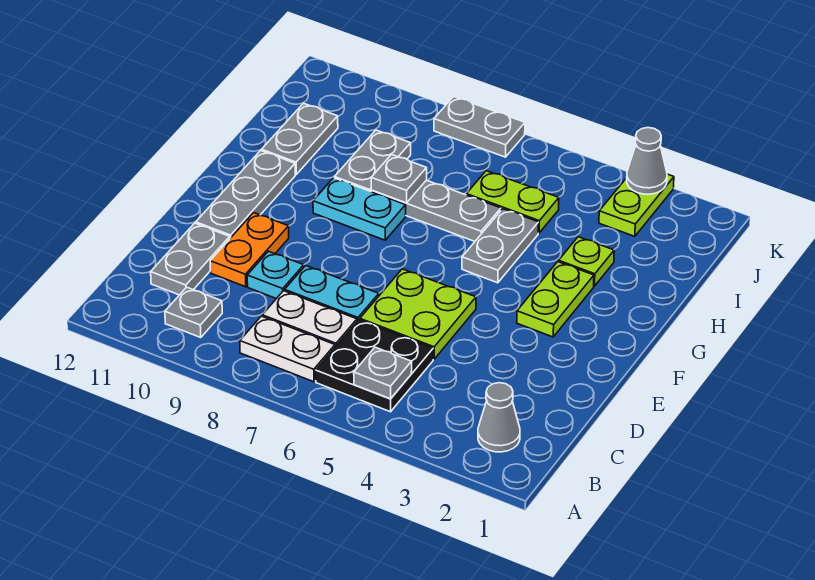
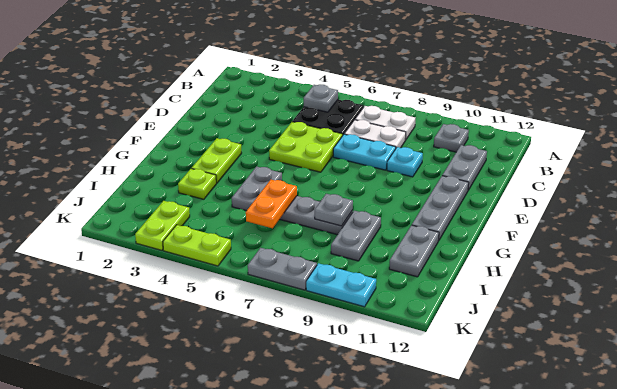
grey 1x1 cone [478,383,520,452] -> none
orange 1x2 plate [210,213,289,287] -> orange 1x2 plate moved to [246,180,297,228]
cyan 1x2 plate [313,178,406,240] -> cyan 1x2 plate moved to [306,263,376,307]
lime 1x2 plate [466,171,559,233] -> lime 1x2 plate moved to [163,225,231,266]
grey 1x1 cone [627,128,667,194] -> none

